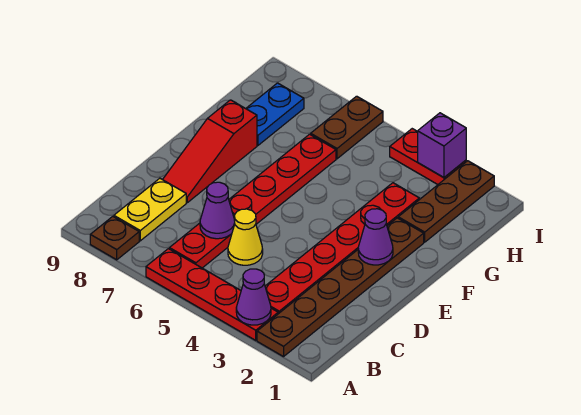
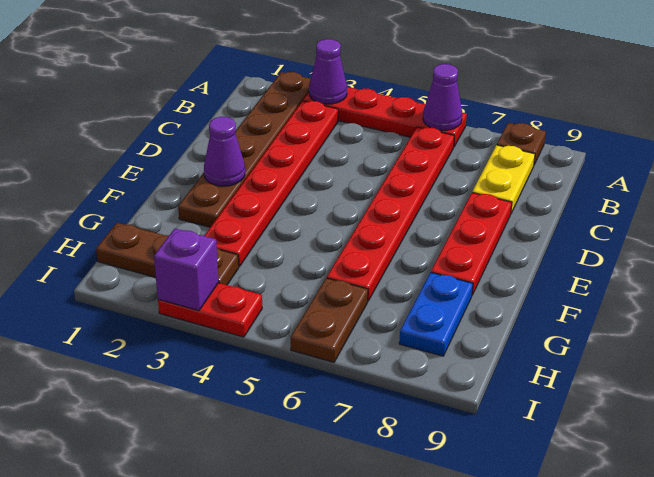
yellow 1x1 cone [228,209,263,265] -> none
purple 1x1 cone [200,182,235,239] -> purple 1x1 cone moved to [423,64,462,130]
red 1x3 slope [163,100,257,203] -> red 1x3 plate [431,193,512,295]
brown 1x3 plate [398,161,494,242] -> brown 1x3 plate turned to [96,223,239,285]

